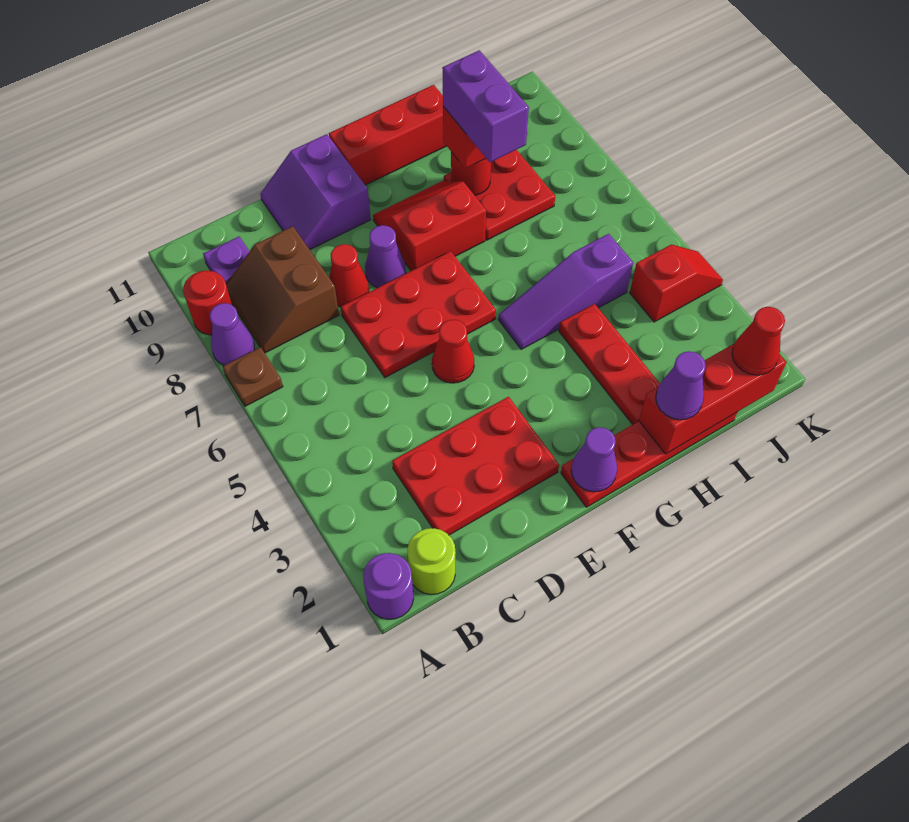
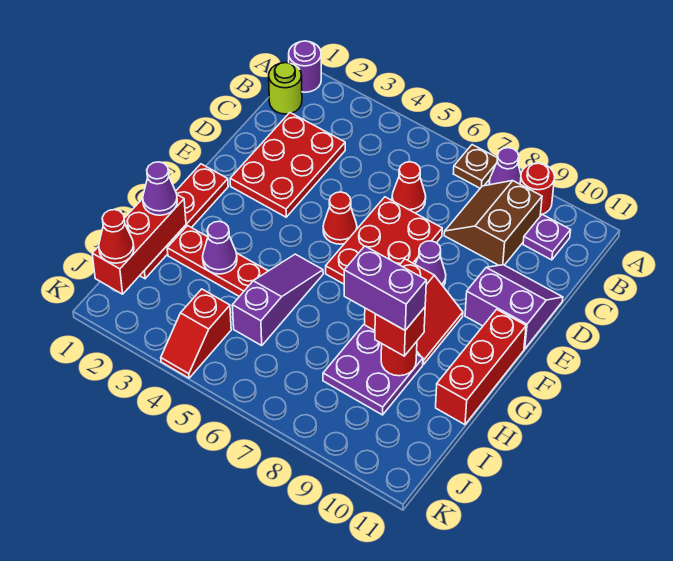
brown 2x2 slope [226,226,339,353] -> brown 2x2 slope turned to [444,181,542,265]
red 1x1 cone [329,244,369,307] -> red 1x1 cone moved to [392,162,426,213]
purple 1x1 cone [571,427,617,492] -> purple 1x1 cone moved to [203,221,237,274]
red 2x2 plate [444,150,555,240] -> purple 2x2 plate [323,325,423,415]

